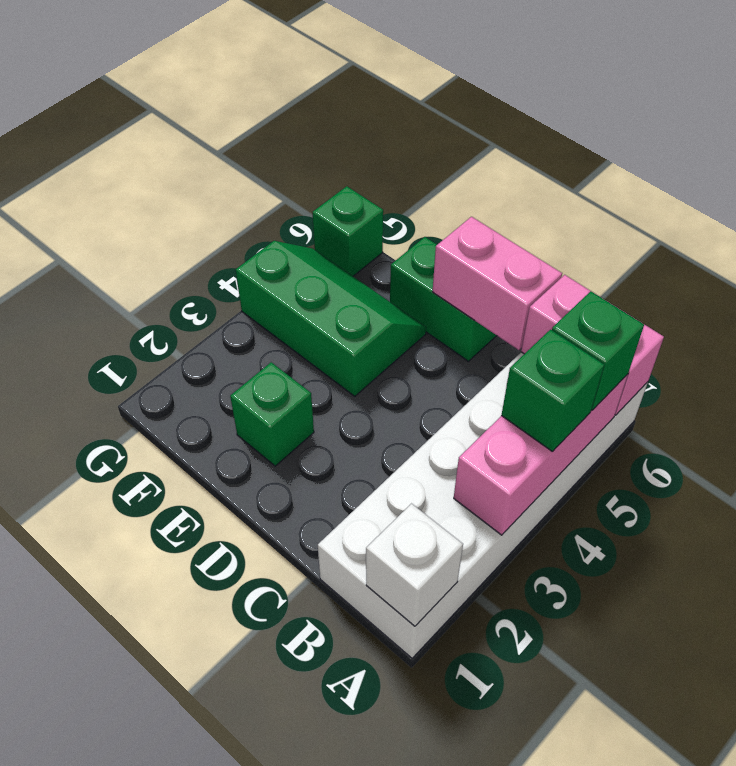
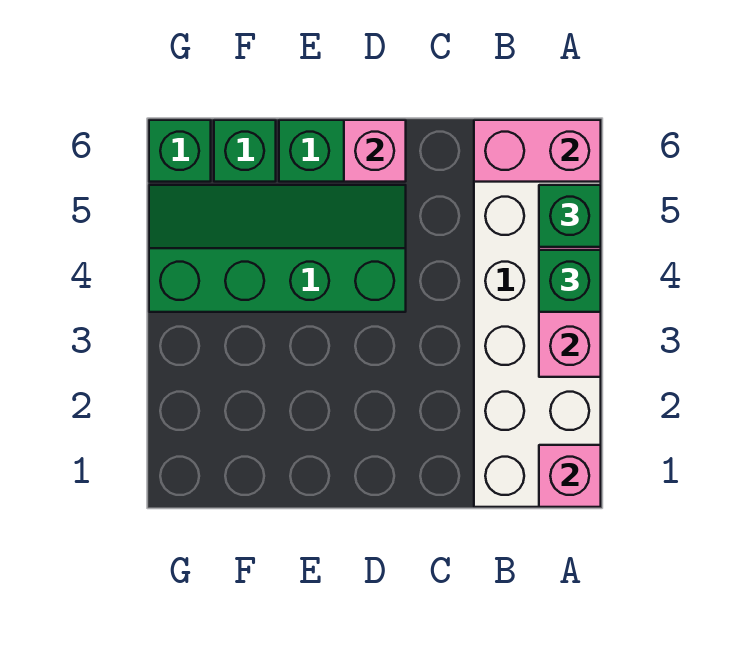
white 1x1 brick [366,504,463,626] -> pink 1x1 brick [539,445,601,507]
pink 1x2 brick [432,217,562,350] -> pink 1x1 brick [344,120,406,182]
green 1x1 brick [230,362,314,466] -> green 1x1 brick moved to [214,120,276,182]
green 2x3 slope [236,241,426,396] -> green 2x4 slope [149,185,406,312]

